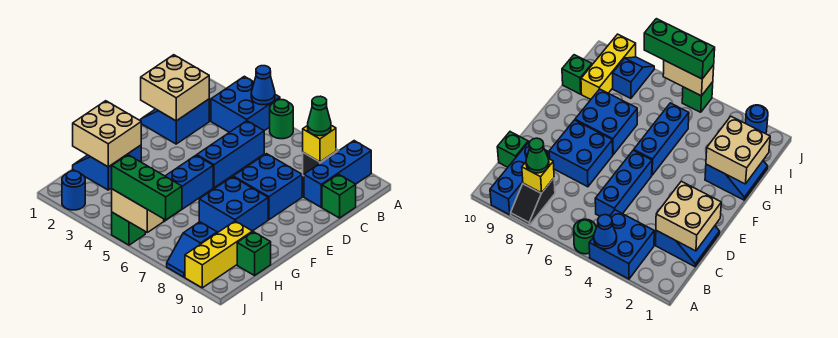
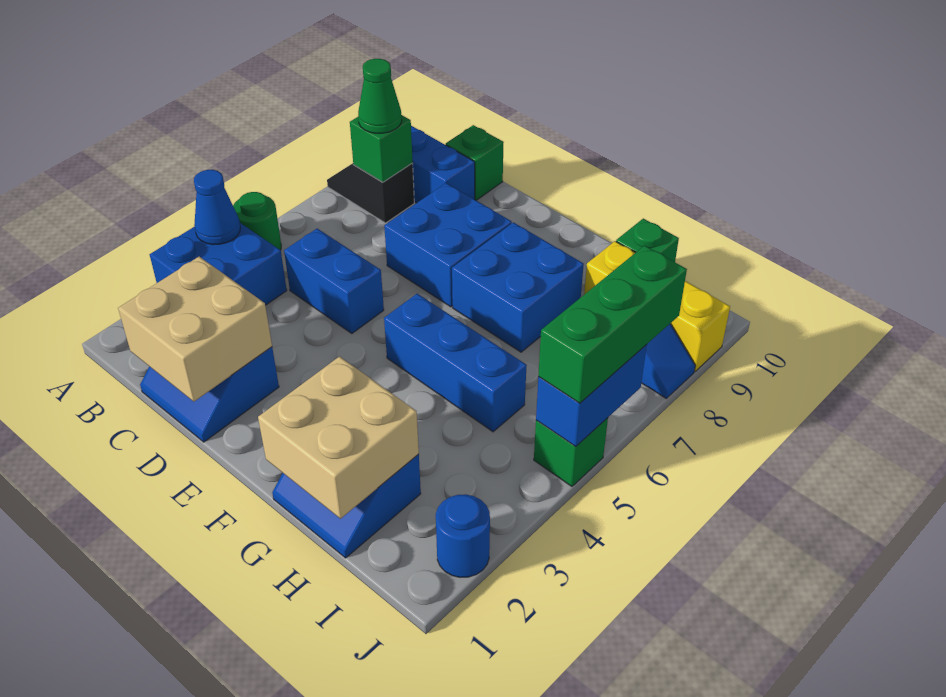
yellow 1x1 brick [303,125,336,162] -> green 1x1 brick [350,115,413,182]
blue 1x3 brick [197,121,264,188] -> blue 1x2 brick [284,229,384,334]
tan 1x2 brick [112,189,164,232] -> blue 1x2 brick [536,345,647,447]

